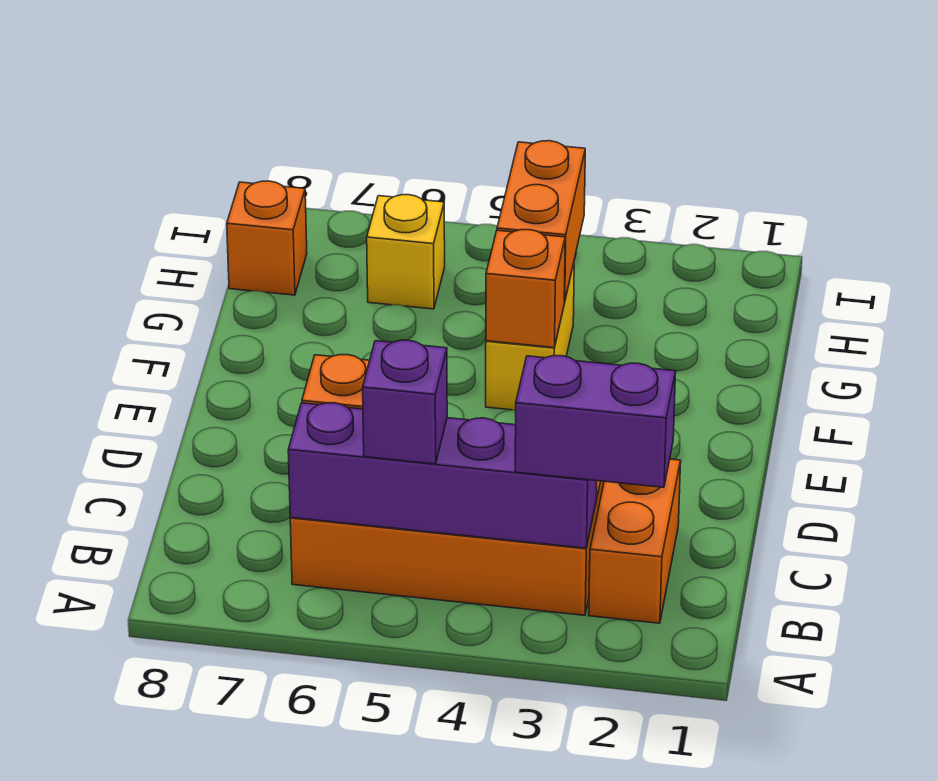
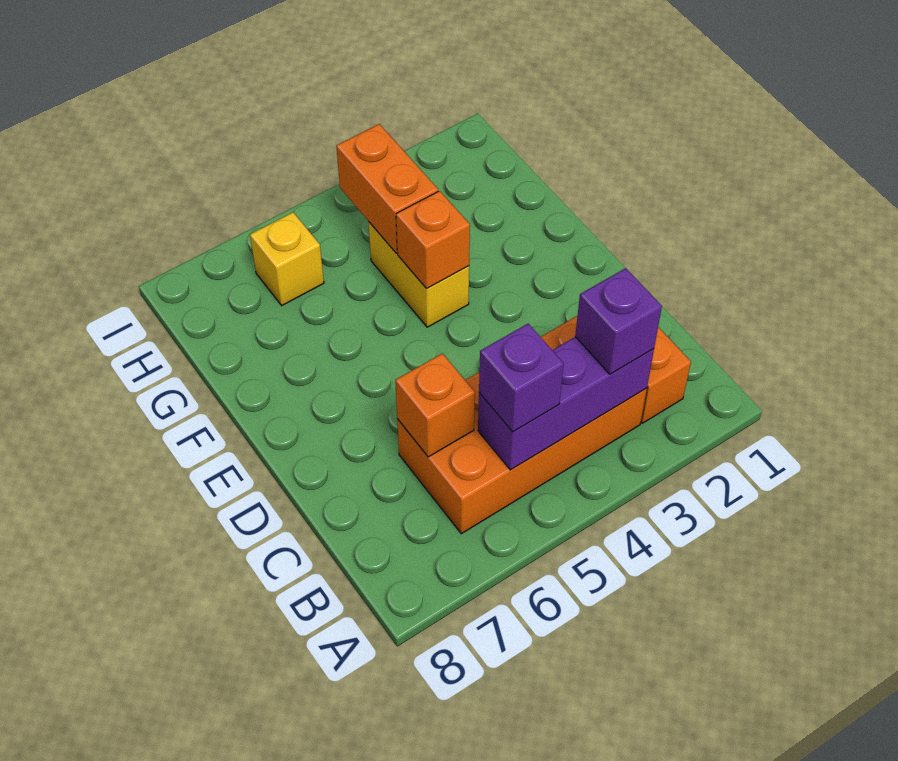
purple 1x2 brick [515,356,676,487] -> purple 1x1 brick [575,268,662,374]
purple 1x4 brick [288,403,597,548] -> purple 1x3 brick [478,337,654,470]
orange 1x1 brick [227,181,307,295] -> none

